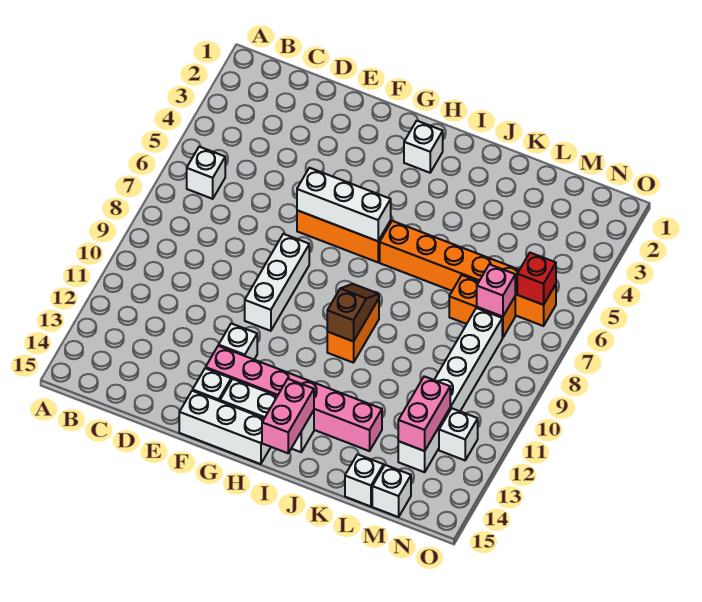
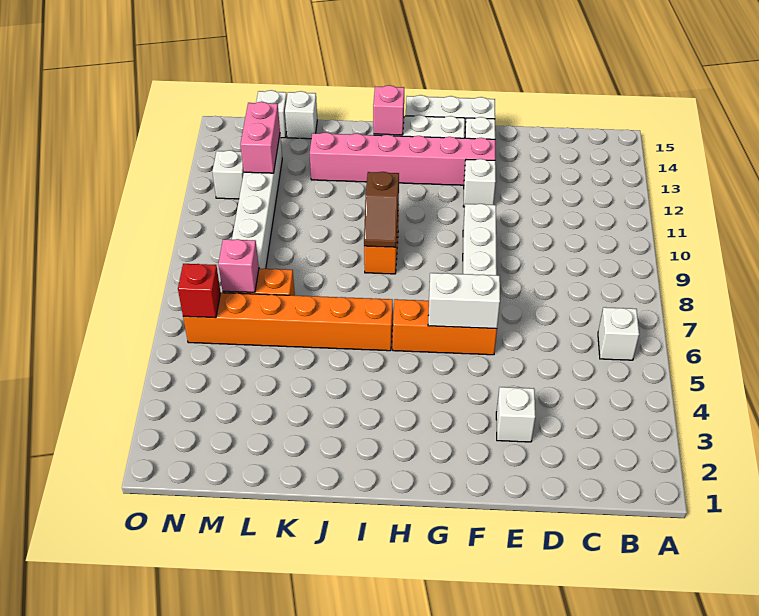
white 1x3 brick [297,168,391,241] -> white 1x2 brick [428,273,500,329]
white 1x1 brick [404,121,443,173] -> white 1x1 brick moved to [496,387,535,442]
pink 1x2 brick [262,379,314,453] -> pink 1x1 brick [373,85,404,135]

